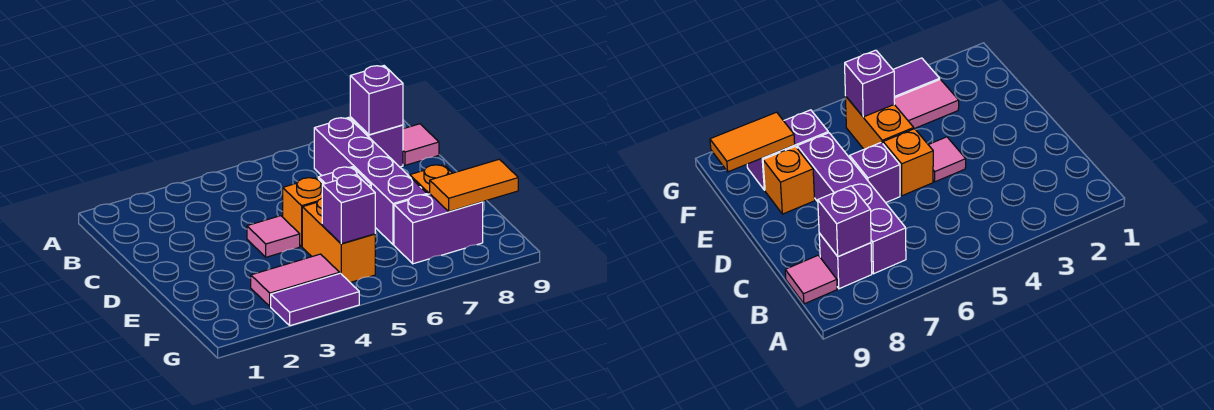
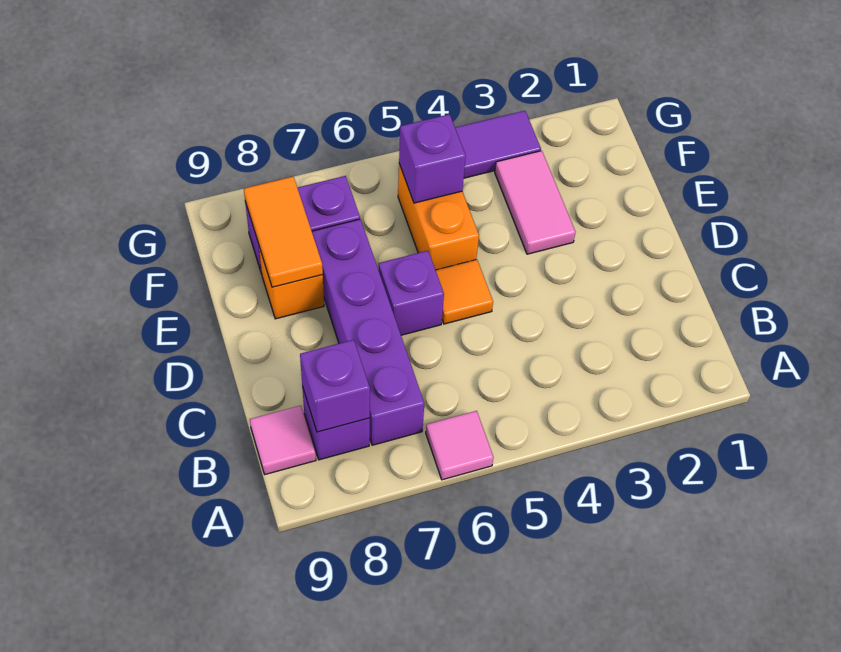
pink 1x1 tile [247,216,300,257] -> pink 1x1 tile moved to [426,411,494,480]
orange 1x1 brick [283,177,323,246] -> orange 1x1 tile [436,260,493,324]
pink 1x2 tile [251,254,340,306] -> pink 1x2 tile turned to [495,151,576,254]
orange 1x2 tile [430,159,518,212] -> orange 1x2 tile turned to [244,176,323,287]

